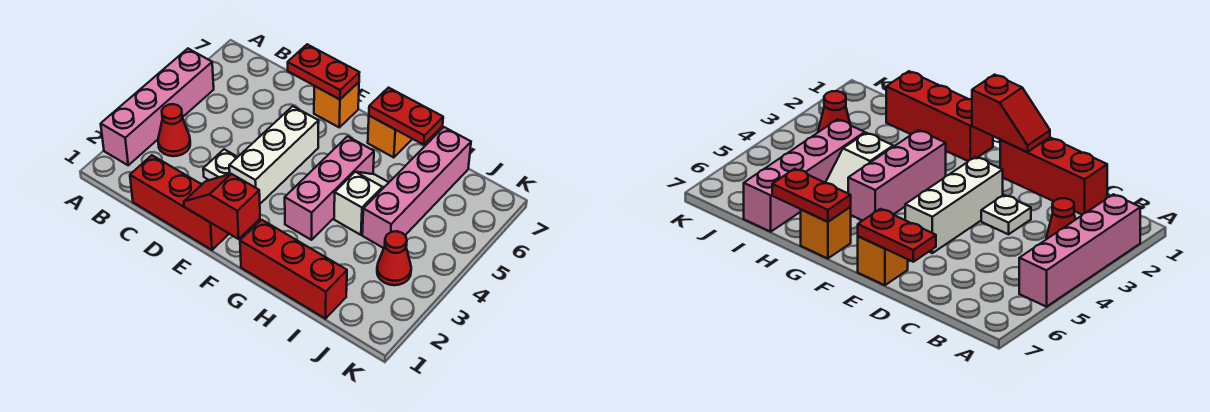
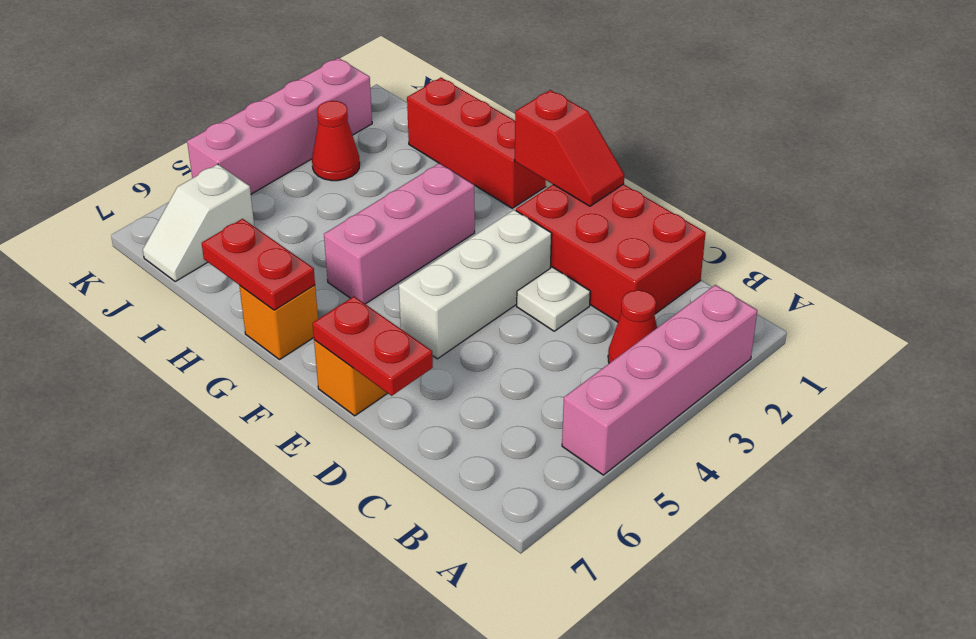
red 1x3 brick [130,155,229,250] -> red 2x3 brick [516,184,706,322]
white 1x2 slope [334,172,389,235] -> white 1x2 slope moved to [143,164,254,281]
pink 1x4 brick [362,127,471,248] -> pink 1x4 brick moved to [187,58,372,194]

